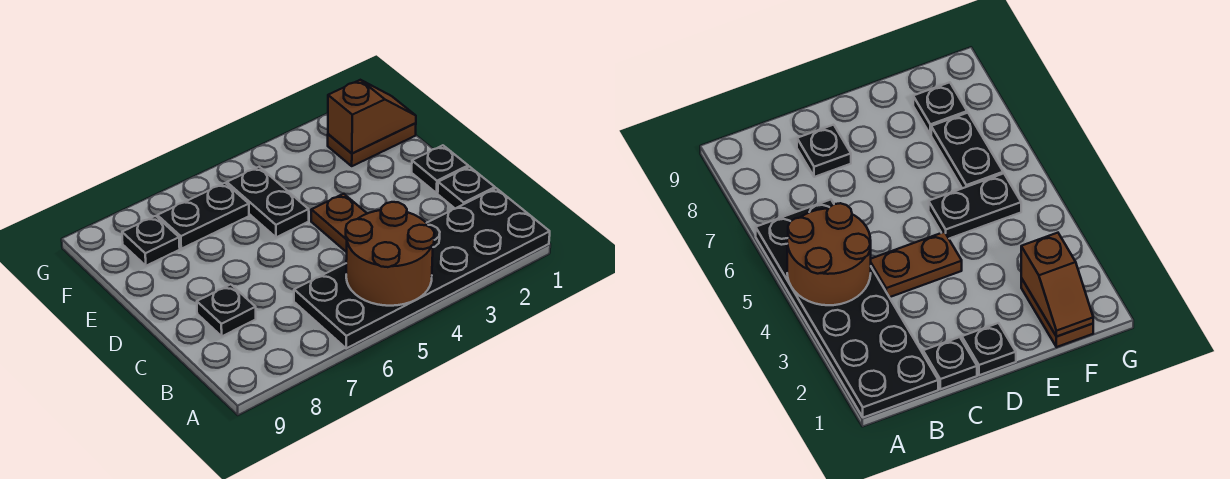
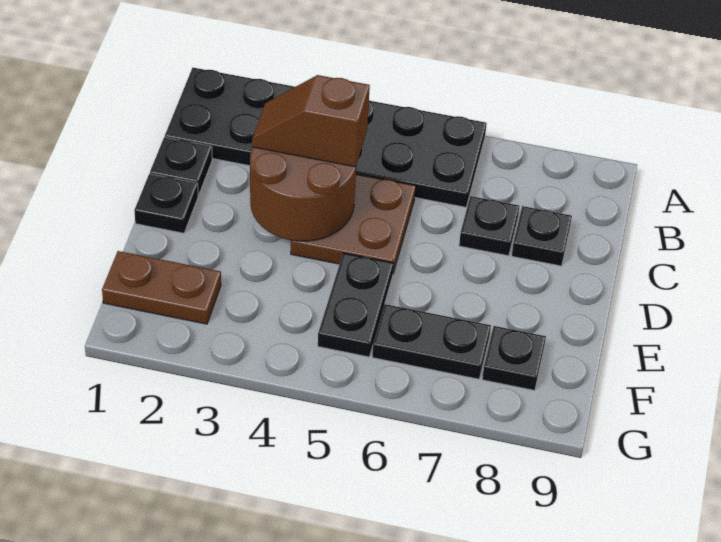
brown 2x2 round brick [346,202,435,306] -> brown 2x2 round brick moved to [250,147,356,241]
brown 1x2 plate [311,194,367,252] -> brown 2x2 plate [291,174,416,273]
none -> black 1x1 plate [459,196,519,256]
brown 1x2 slope [328,80,416,154] -> brown 1x2 slope moved to [252,75,370,167]

